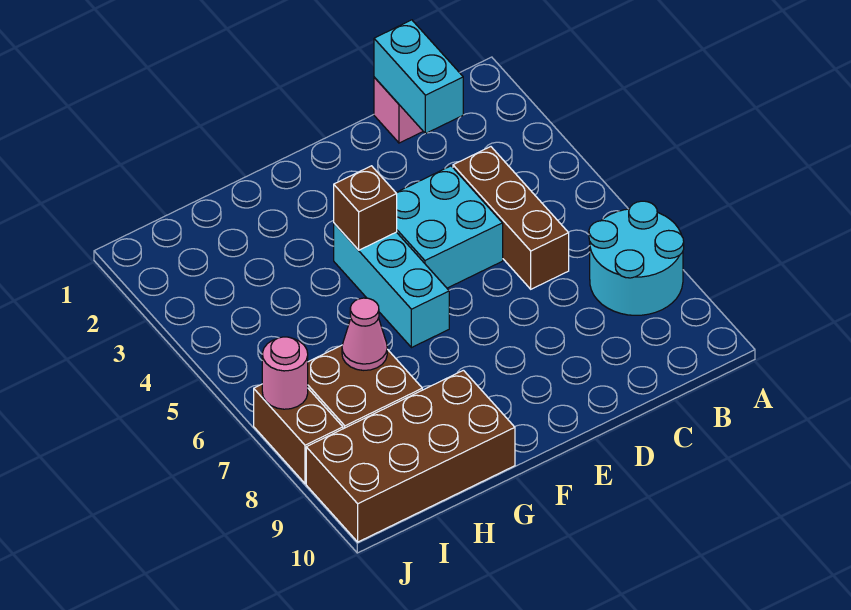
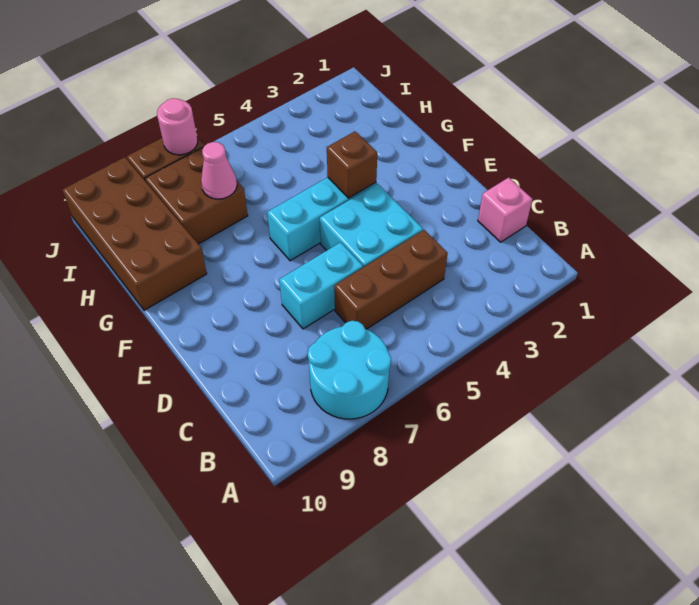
cyan 1x2 brick [374,20,463,134] -> cyan 1x2 brick moved to [279,242,363,329]

